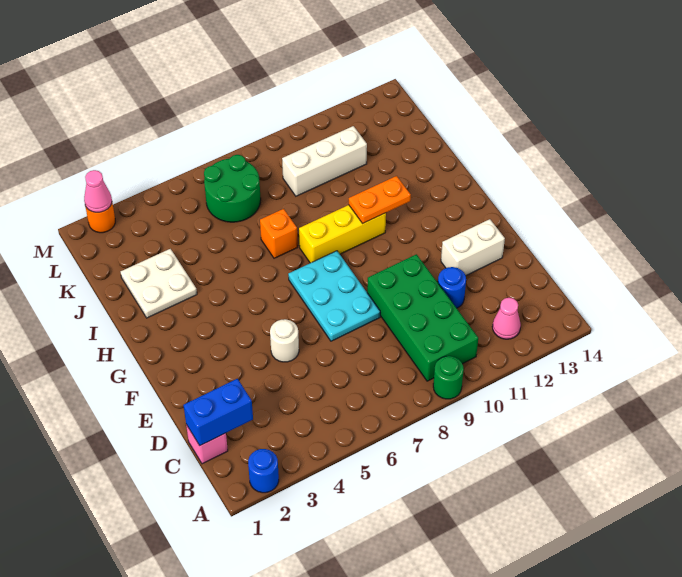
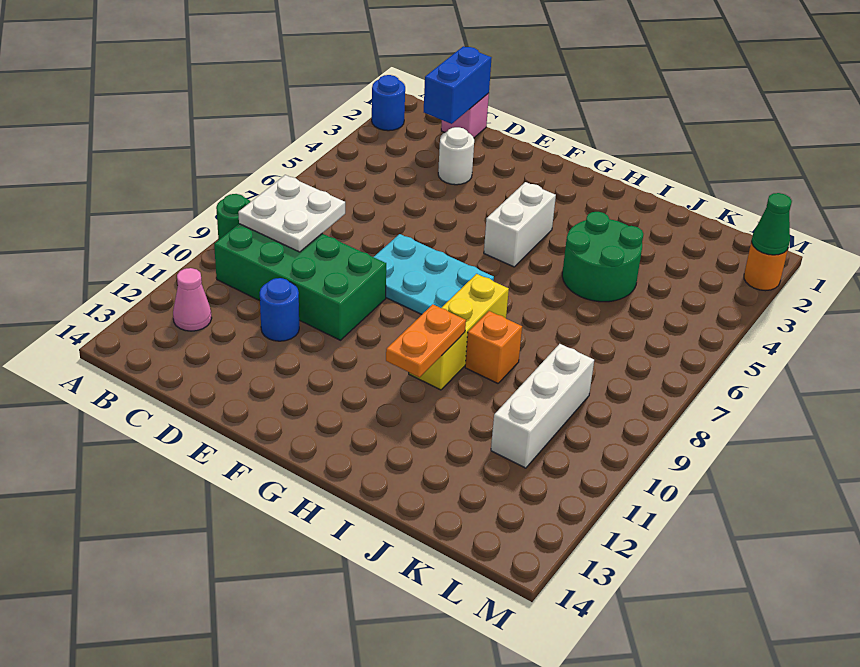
white 1x1 round brick [270,319,299,362] -> white 1x1 round brick moved to [438,127,474,185]
white 1x2 brick [441,219,505,275] -> white 1x2 brick moved to [484,182,556,267]
white 2x2 plate [121,249,197,318] -> white 2x2 plate moved to [238,175,345,252]
orange 1x1 brick [260,209,298,258] -> orange 1x1 brick moved to [465,311,522,383]
green 2x2 round brick [204,155,261,222] -> green 2x2 round brick moved to [562,212,643,302]
pink 1x1 cone [84,170,112,212] -> green 1x1 cone [752,193,792,255]

